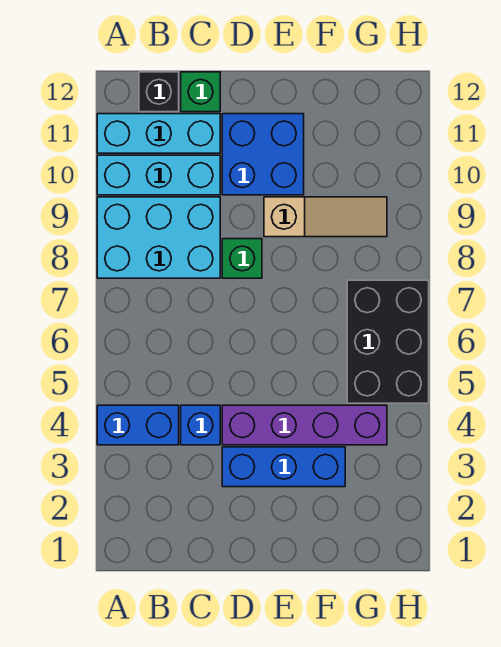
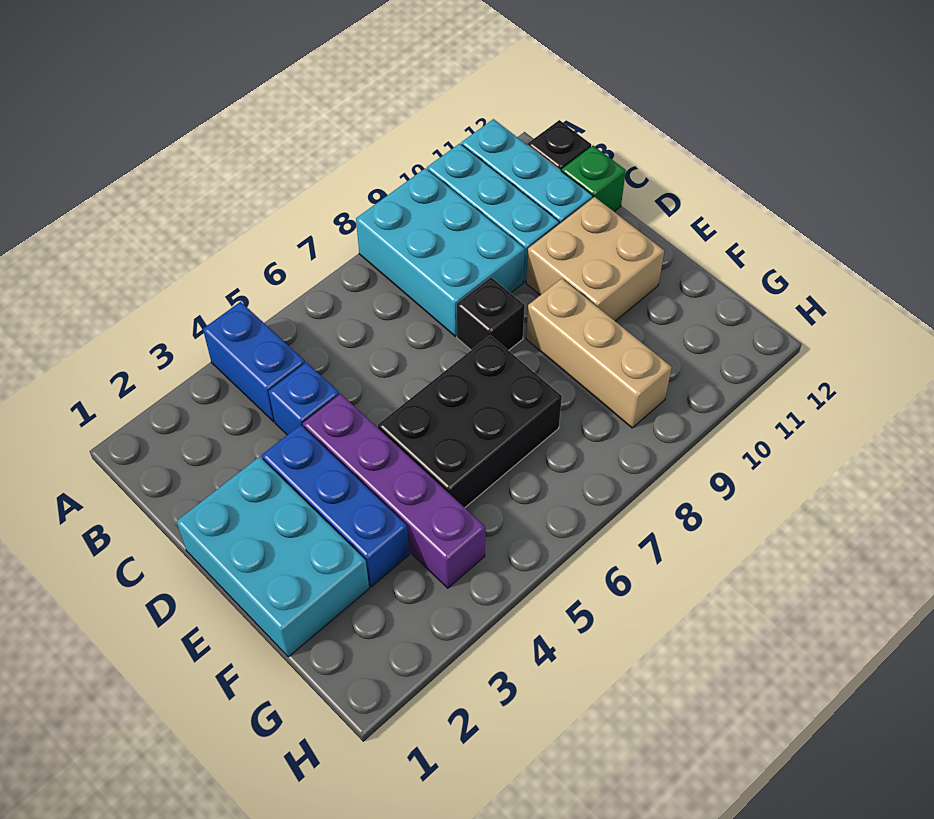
none -> cyan 2x3 brick [176,457,369,657]
green 1x1 brick [222,239,262,278] -> black 1x1 brick [457,277,525,351]
blue 2x2 brick [222,114,304,195] -> tan 2x2 brick [526,197,664,321]
tan 1x3 slope [264,197,387,237] -> tan 1x3 brick [526,278,672,428]
black 2x3 brick [347,280,429,403] -> black 2x3 brick moved to [378,335,562,508]

